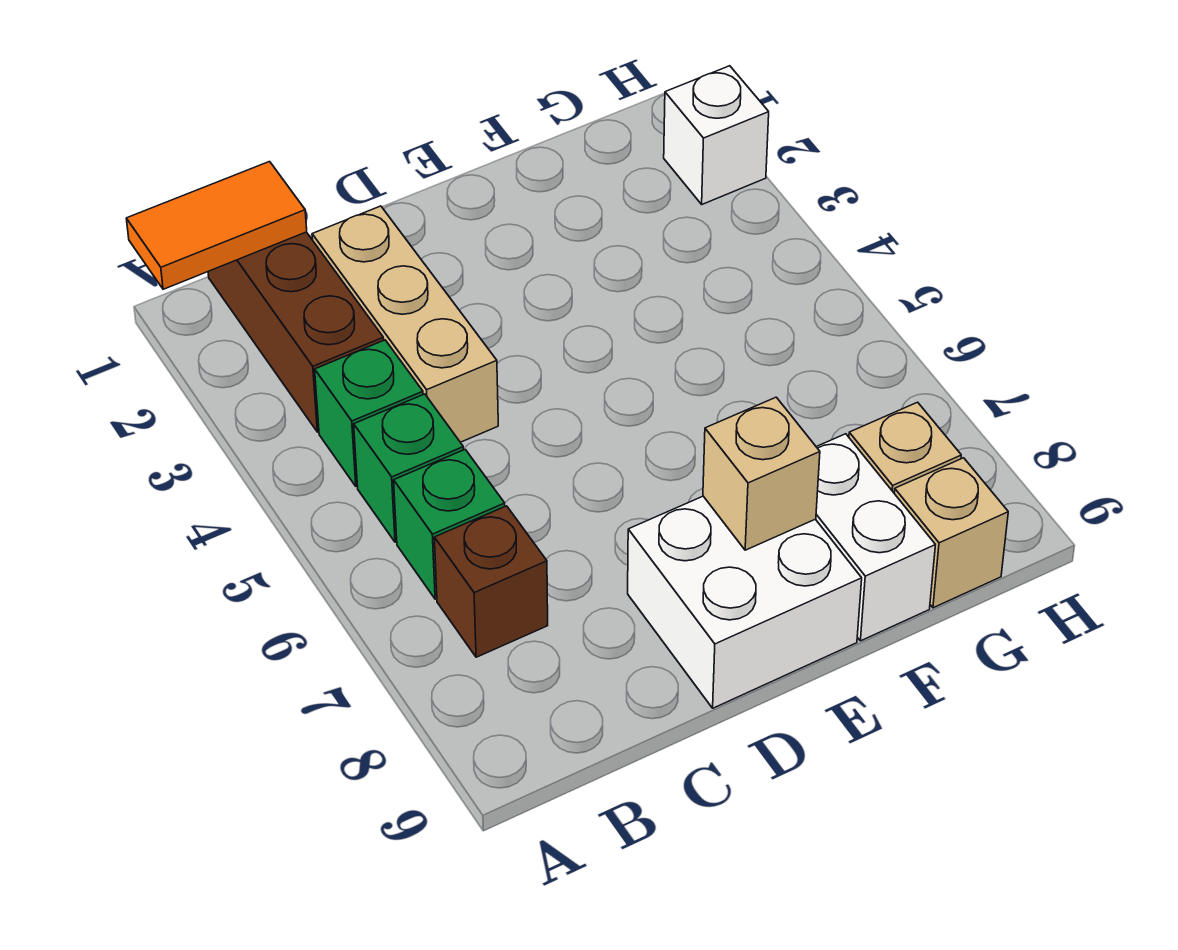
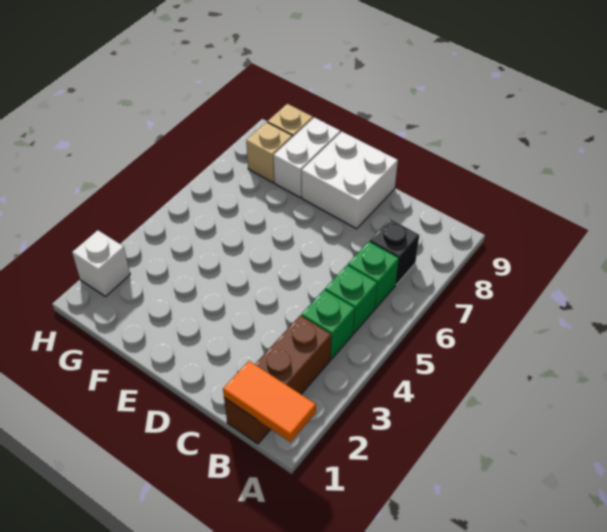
brown 1x1 brick [434,506,548,657] -> black 1x1 brick [370,219,419,284]
tan 1x3 brick [312,206,498,442] -> none
tan 1x1 brick [703,397,820,550] -> none

